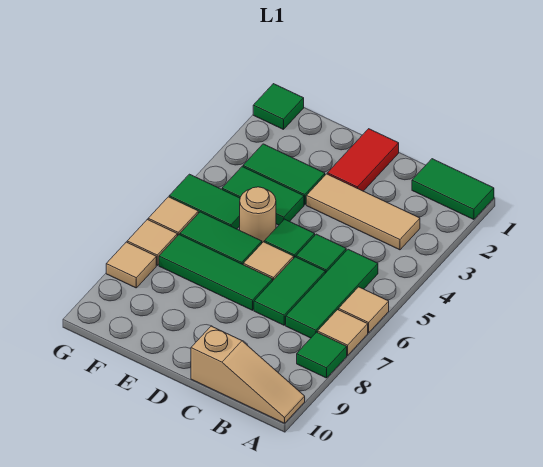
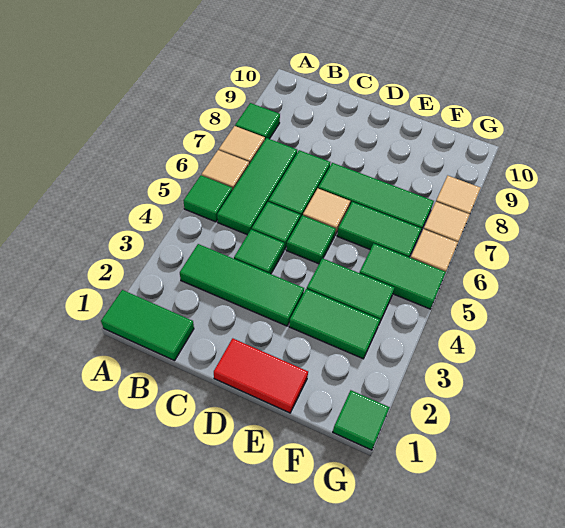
none -> green 1x1 tile [184,175,232,222]
tan 1x3 slope [191,326,305,423] -> none
tan 1x3 tile [306,174,420,250] -> green 1x3 tile [180,244,304,326]
none -> green 1x1 tile [234,229,284,274]
red 1x2 tile [327,129,399,191] -> red 1x2 tile turned to [214,338,308,413]
tan 1x1 round brick [240,187,276,243] -> none

